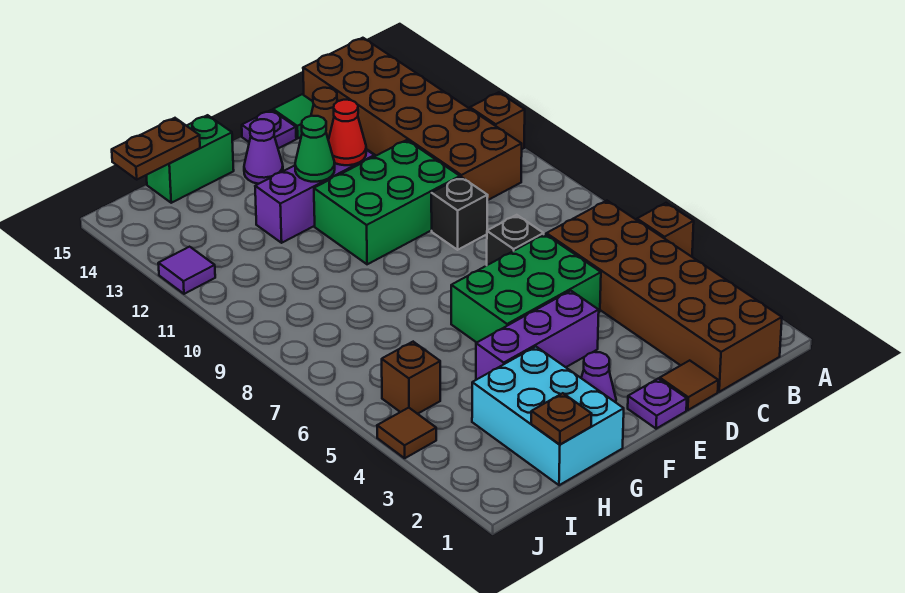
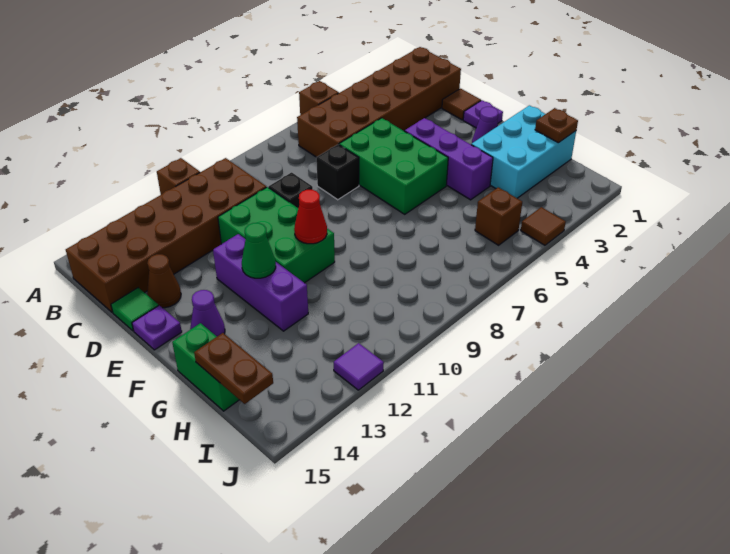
red 1x1 cone [328,100,366,165] -> red 1x1 cone moved to [294,190,327,244]

